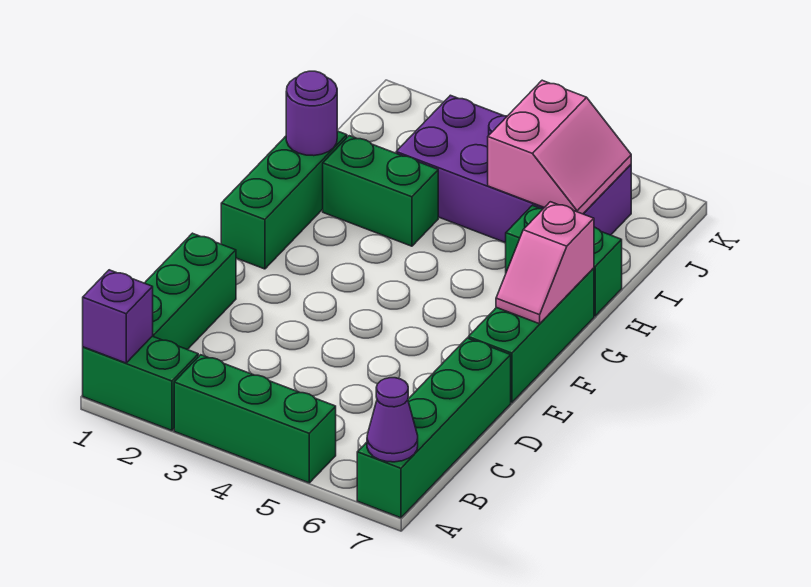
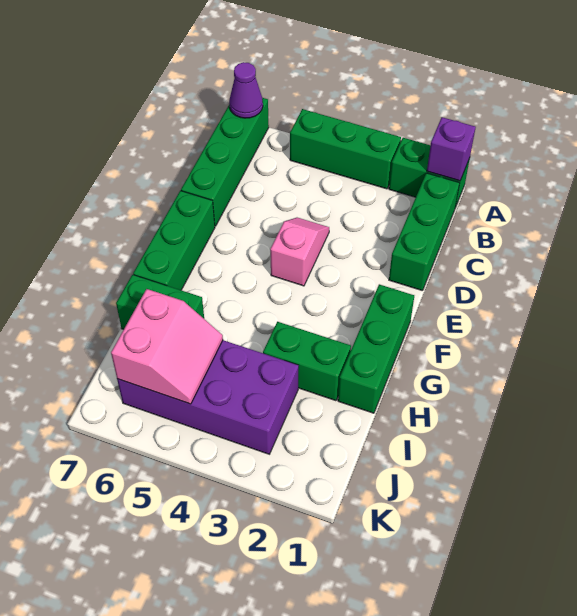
pink 1x2 slope [496,202,594,324] -> pink 1x2 slope moved to [270,218,329,286]
purple 1x1 round brick [286,71,337,156] -> none
pink 2x2 slope [488,80,631,214] -> pink 2x2 slope turned to [111,289,223,404]

